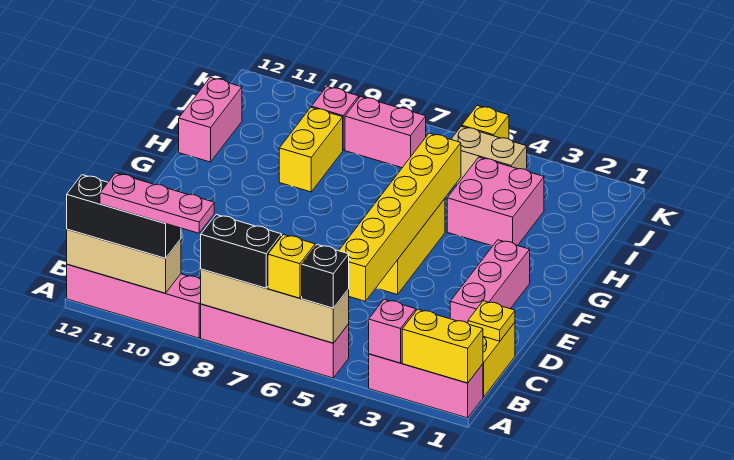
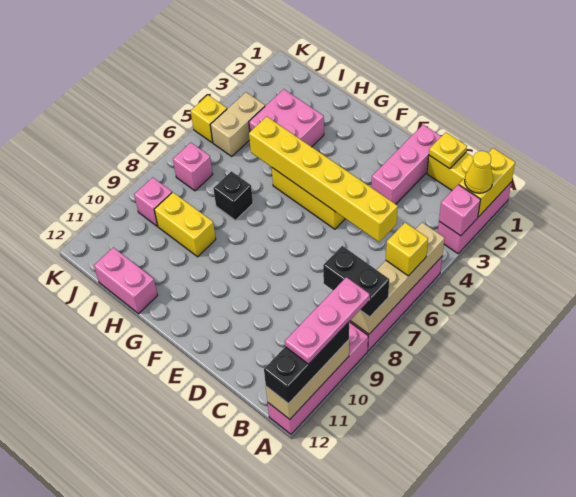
none -> yellow 1x1 cone [465,151,493,193]
black 1x1 brick [302,245,349,308] -> black 1x1 brick moved to [213,171,253,220]
black 1x2 brick [201,215,282,288] -> black 1x2 brick turned to [323,246,389,317]
pink 1x3 brick [450,240,530,323] -> pink 1x3 brick turned to [371,125,441,204]
pink 1x2 brick [345,96,426,168] -> pink 1x1 brick [173,143,213,191]

